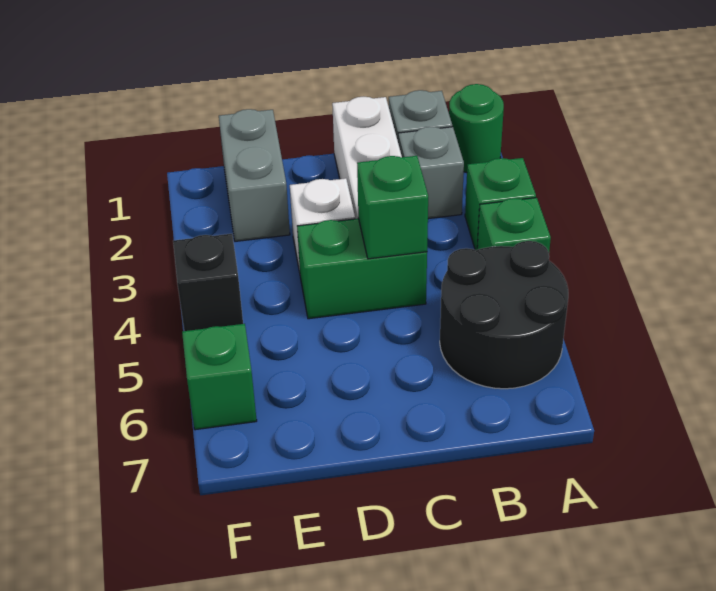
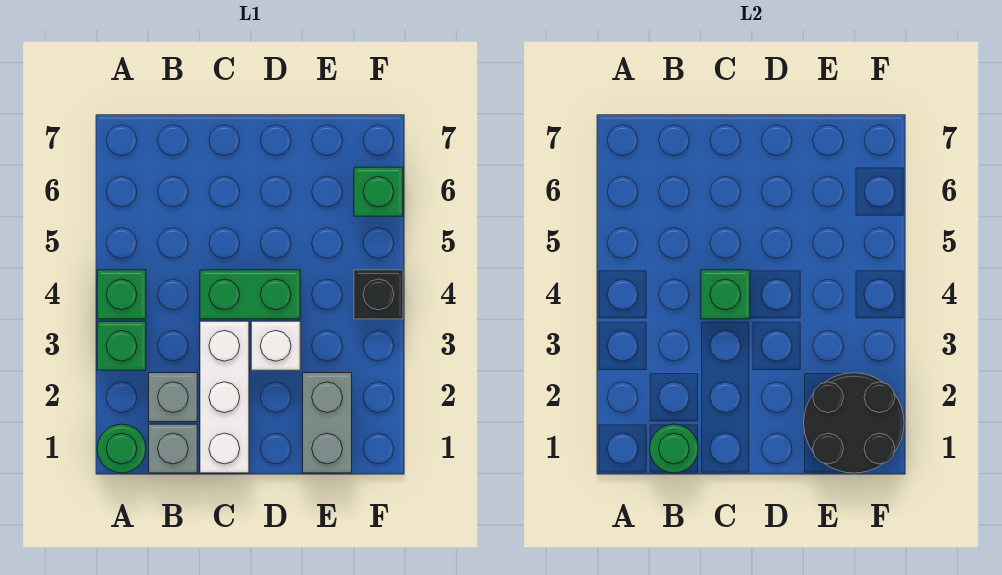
black 2x2 round brick [440,241,568,389] -> black 2x2 round brick moved to [804,373,904,473]
none -> green 1x1 round brick [650,424,698,473]

